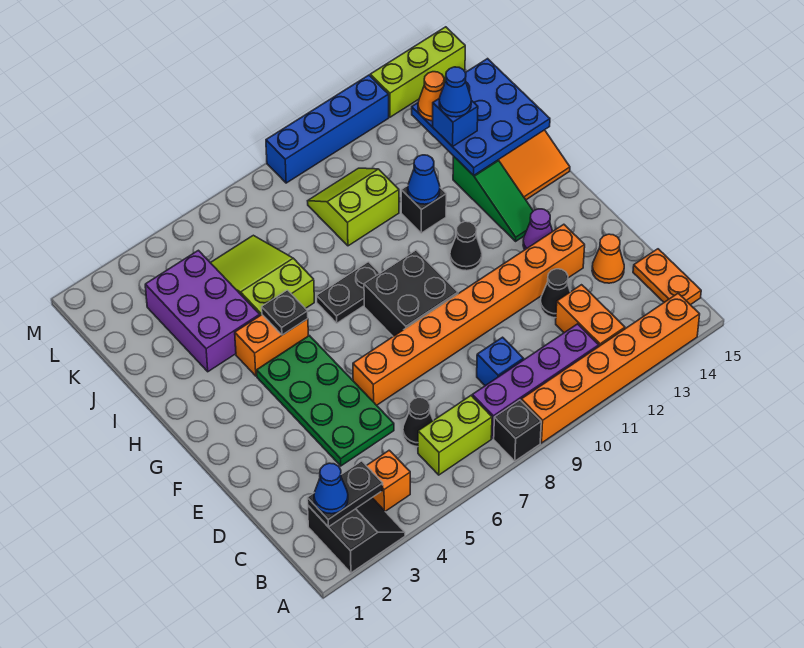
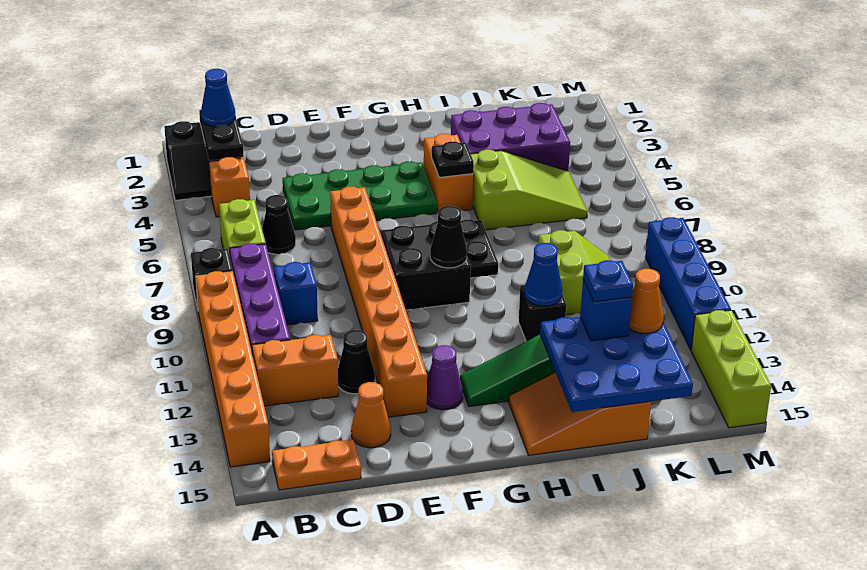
black 1x1 cone [450,222,482,271] -> black 1x1 cone moved to [430,206,467,268]
blue 1x1 cone [439,67,471,117] -> blue 1x1 plate [583,260,633,302]

